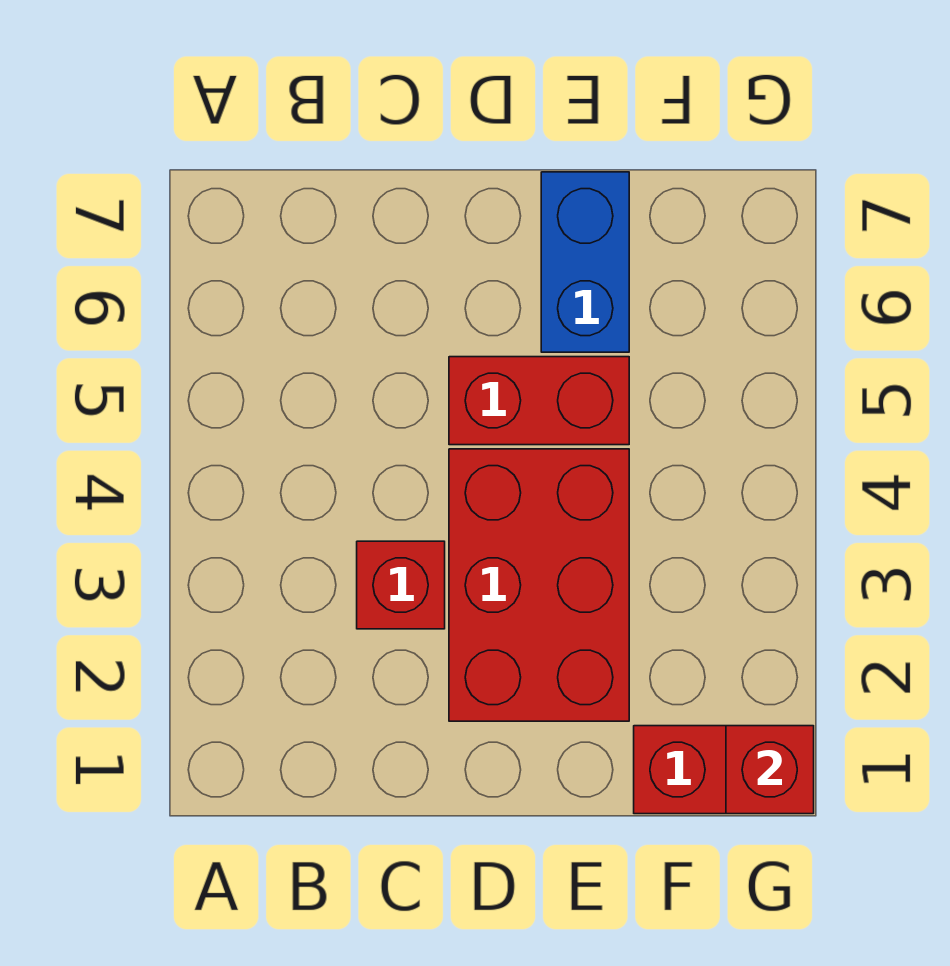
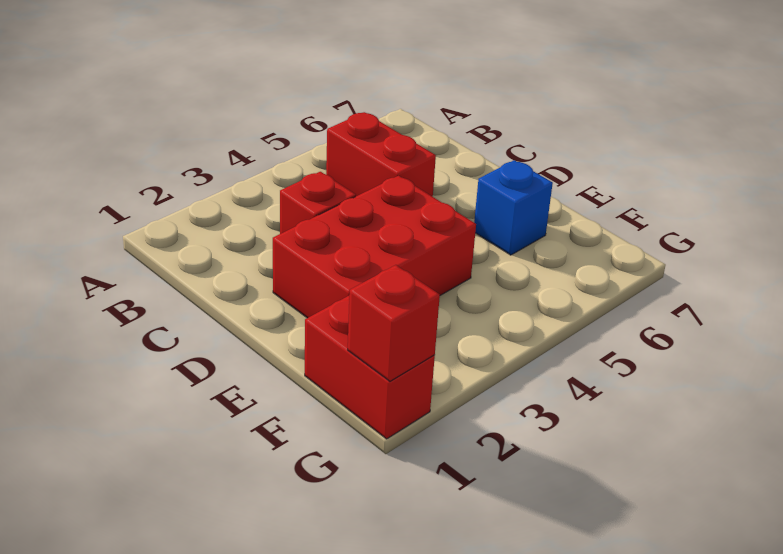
red 1x2 brick [449,357,629,445] -> red 1x2 brick moved to [326,112,436,197]
blue 1x2 brick [541,172,629,352] -> blue 1x1 brick [474,160,553,255]

